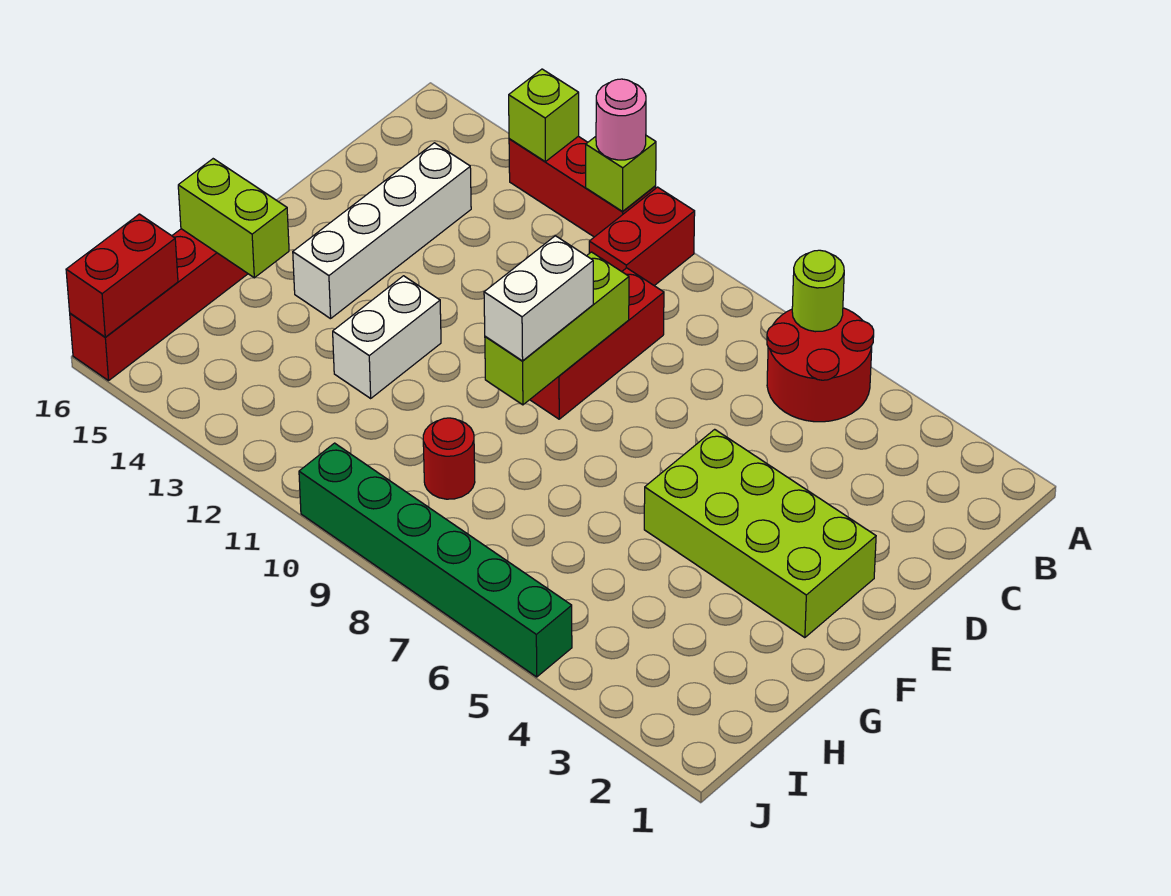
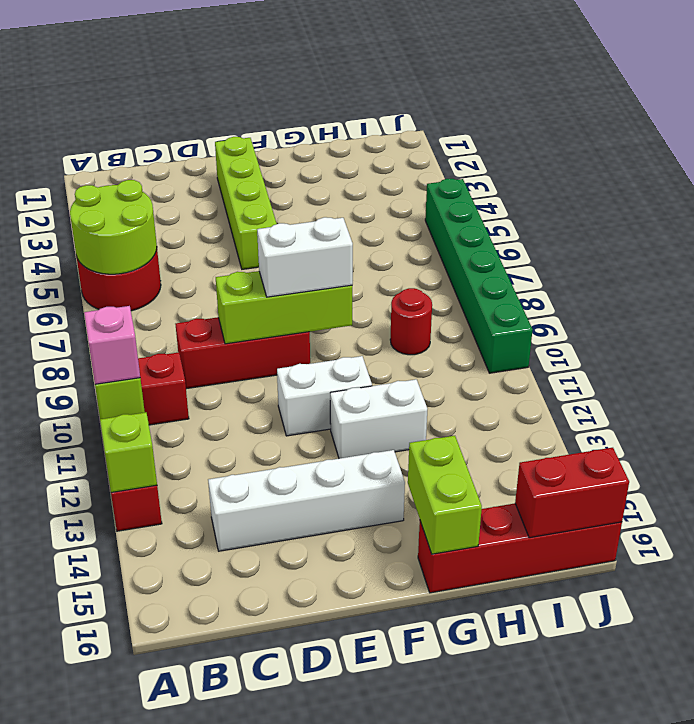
lime 1x1 round brick [792,250,844,332] -> lime 2x2 round brick [70,180,157,274]
pink 1x1 round brick [596,79,646,160] -> pink 1x1 brick [84,306,140,384]
lime 2x4 brick [644,429,876,638] -> lime 1x4 brick [215,137,277,269]
none -> white 1x2 brick [277,356,372,436]

